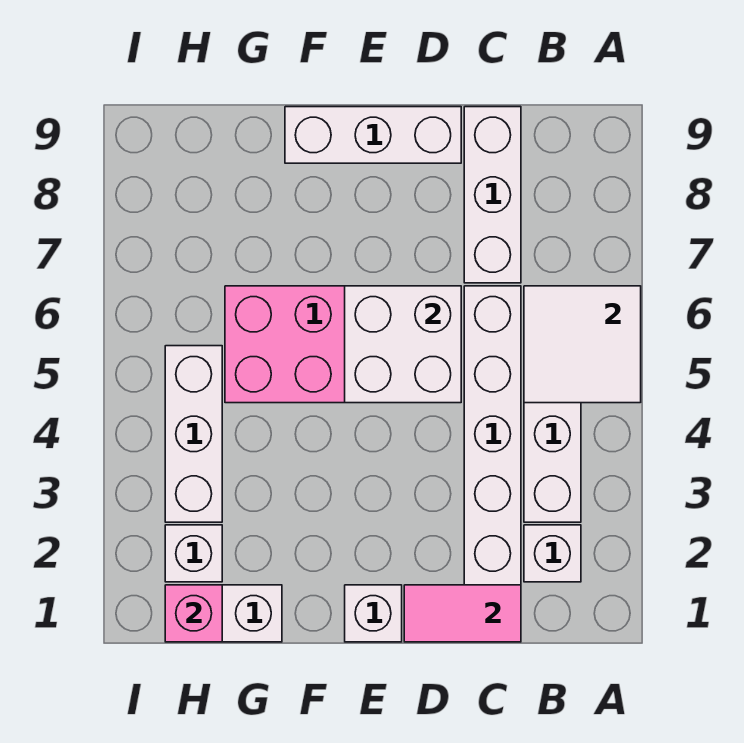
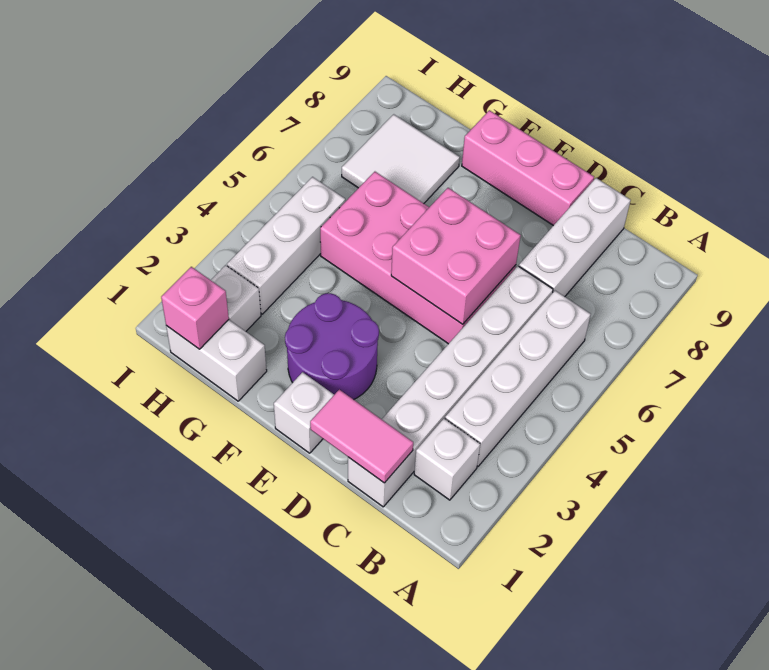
white 2x2 tile [524,286,641,403] -> white 2x2 tile moved to [342,114,460,203]
white 2x2 brick [345,286,461,403] -> pink 2x2 brick [391,188,521,324]
white 1x3 brick [285,107,461,163] -> pink 1x3 brick [462,110,594,226]
none -> purple 2x2 round brick [285,293,379,399]

